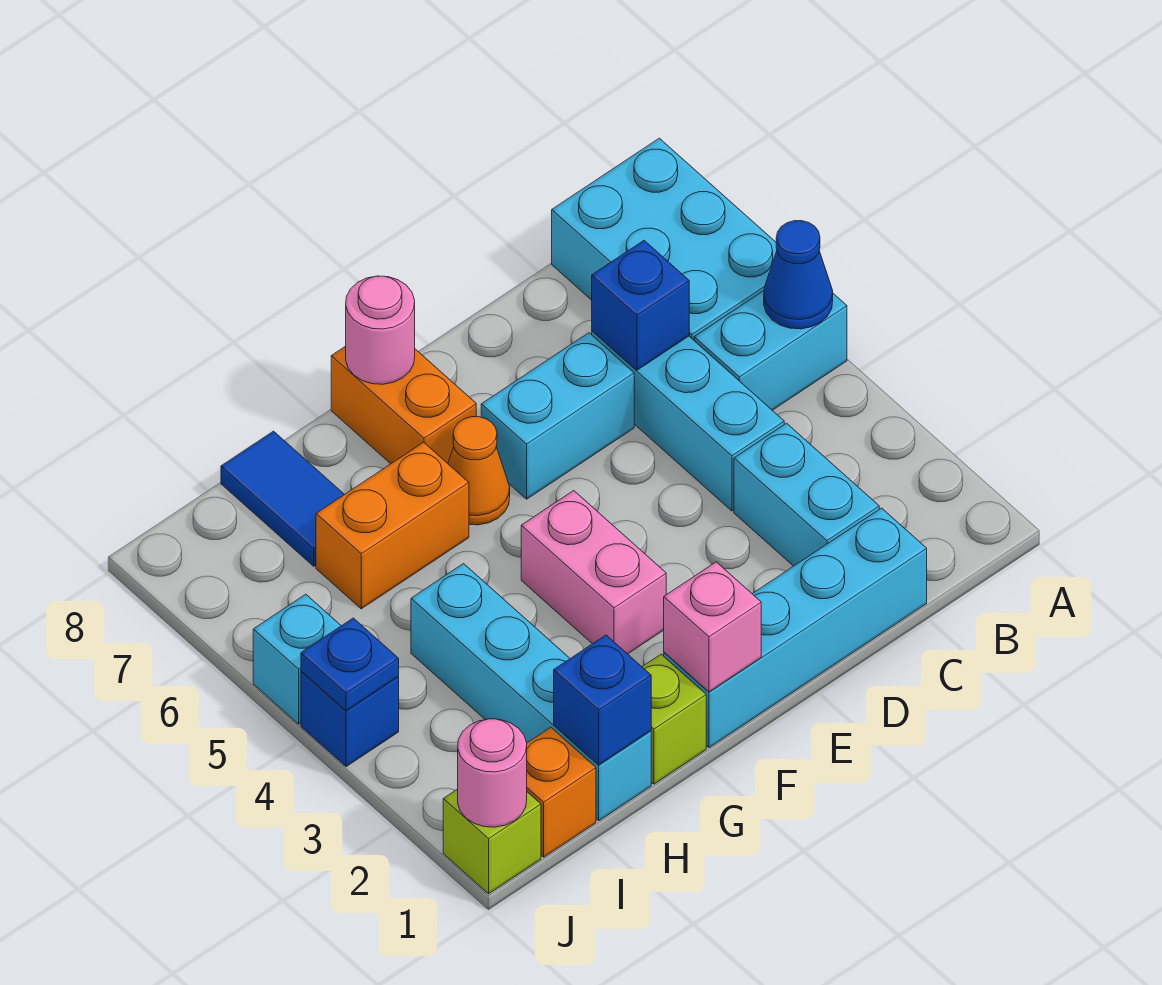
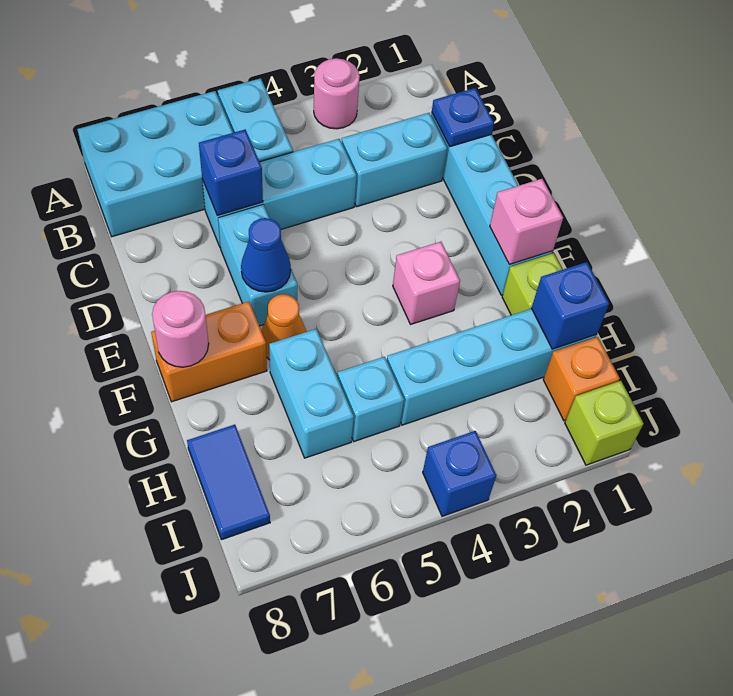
blue 1x1 cone [764,221,833,329] -> blue 1x1 cone moved to [241,218,291,292]
pink 1x2 brick [521,491,666,654] -> pink 1x1 brick [393,242,460,324]
orange 1x2 brick [316,442,469,609] -> cyan 1x2 brick [269,329,354,458]
blue 1x2 tile [221,431,345,566] -> blue 1x2 tile turned to [187,425,270,540]
pink 1x1 round brick [458,719,527,827] -> pink 1x1 round brick moved to [314,58,360,129]
blue 1x1 plate [301,618,399,711] -> blue 1x1 plate moved to [432,88,494,147]
cyan 1x1 brick [253,594,341,724] -> cyan 1x1 brick moved to [337,357,404,441]

